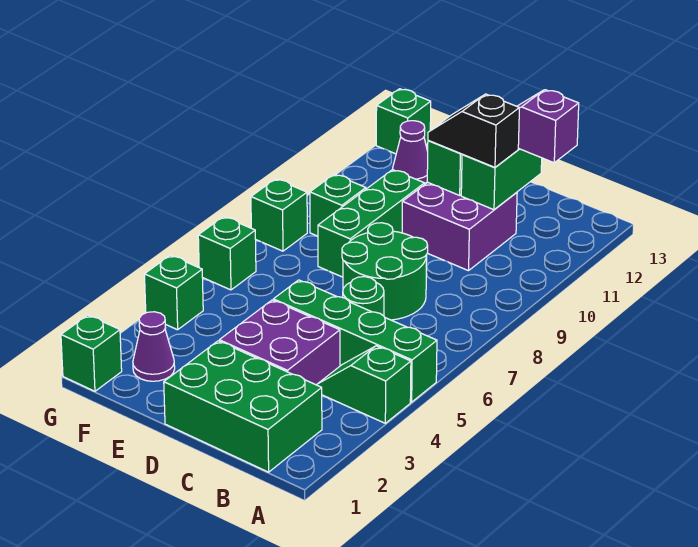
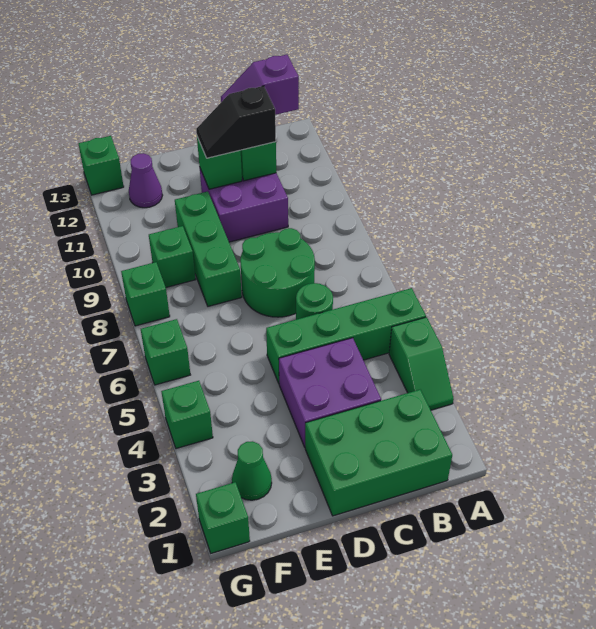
green 1x2 slope [317,346,411,423] -> green 1x2 slope turned to [389,317,454,410]
purple 1x1 cone [133,312,175,381] -> green 1x1 cone [232,441,272,500]

